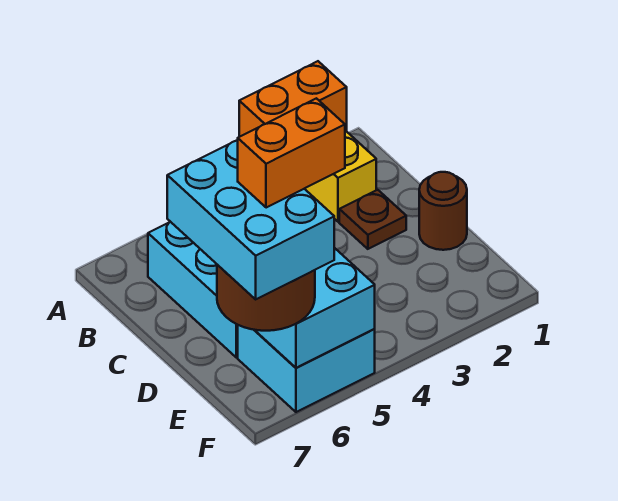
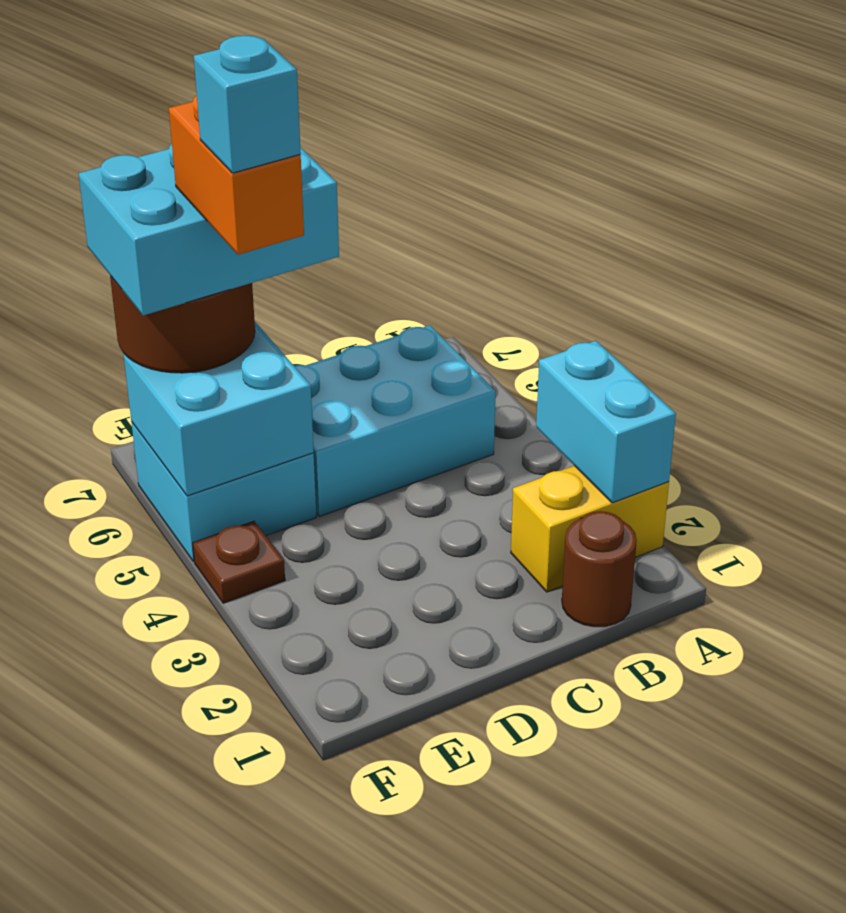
orange 1x2 brick [239,61,347,137] -> cyan 1x2 brick [536,341,676,503]
brown 1x1 plate [339,190,406,249] -> brown 1x1 plate moved to [193,521,285,603]
brown 1x1 round brick [419,172,467,250] -> brown 1x1 round brick moved to [562,511,637,627]
none -> cyan 1x1 brick [194,36,301,173]

